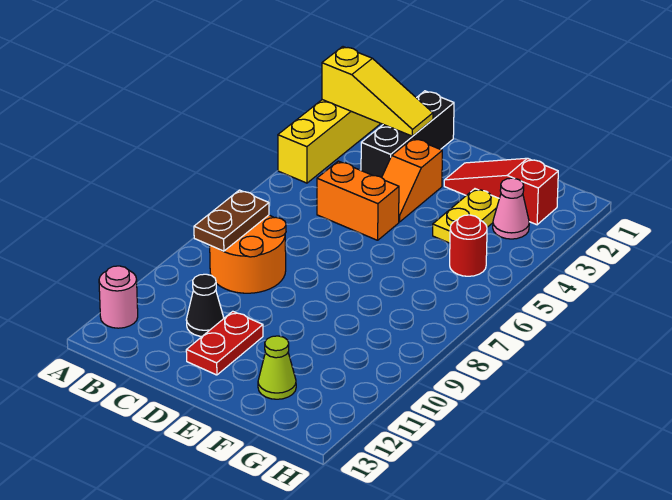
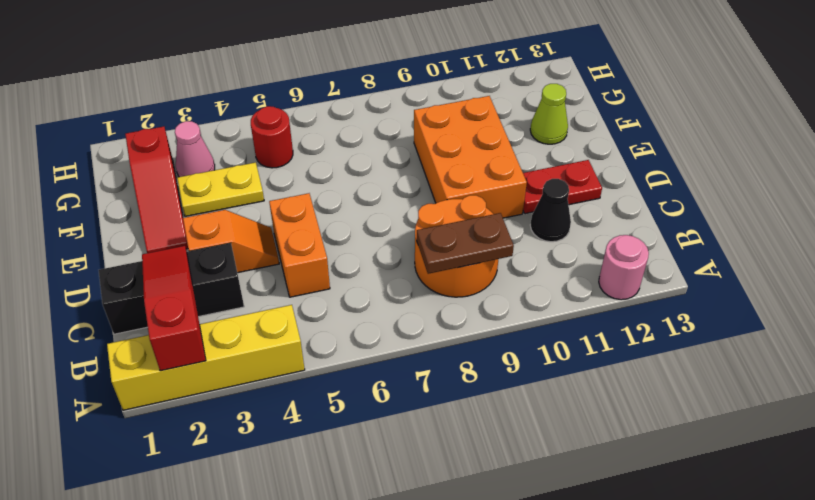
yellow 1x3 slope [322,47,433,136] -> red 1x3 slope [142,246,206,371]
none -> orange 2x3 brick [414,96,527,218]

